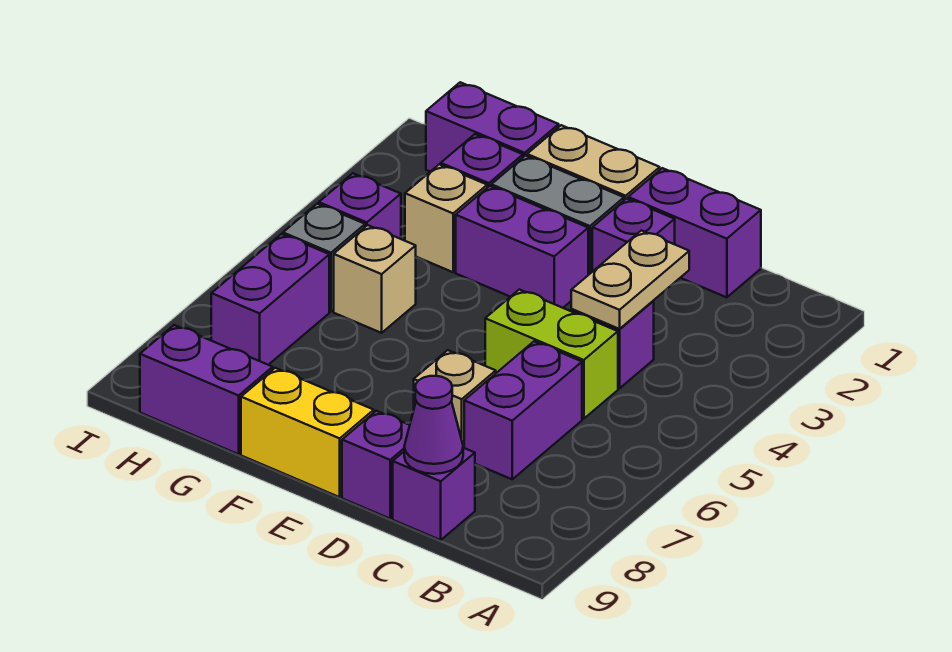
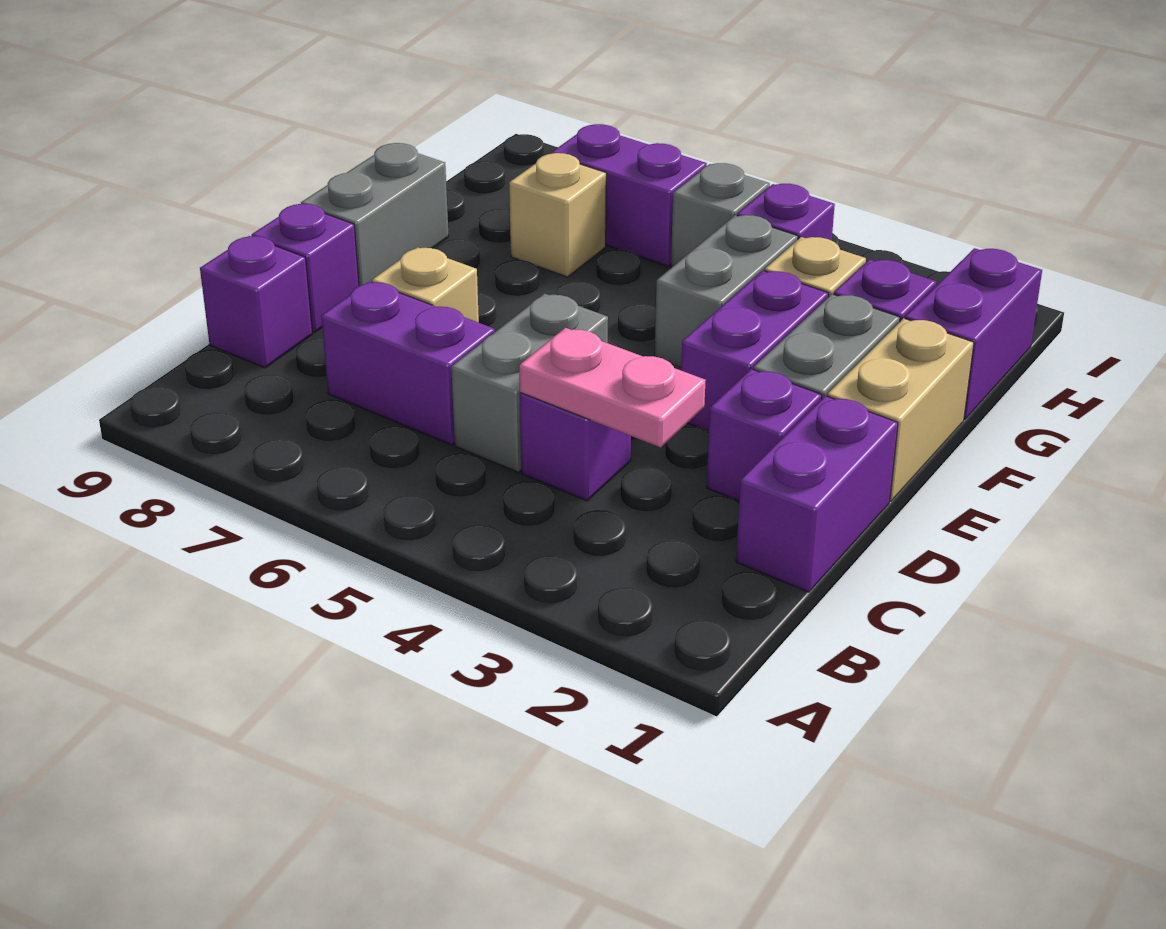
tan 1x2 plate [571,230,689,329] -> pink 1x2 plate [519,328,706,447]
lime 1x2 brick [485,289,618,419] -> grey 1x2 brick [451,294,608,472]
purple 1x1 cone [404,376,463,474] -> none
yellow 1x2 brick [241,368,374,497] -> grey 1x2 brick [301,143,449,286]
none -> grey 1x2 brick [655,215,798,367]
tan 1x1 brick [334,225,416,333] -> tan 1x1 brick moved to [509,153,606,277]
purple 1x2 brick [140,325,273,454] -> none

